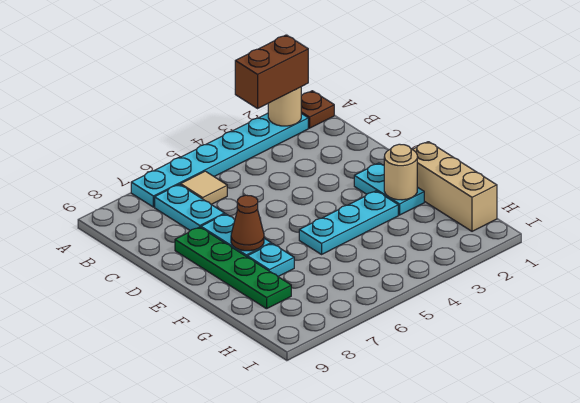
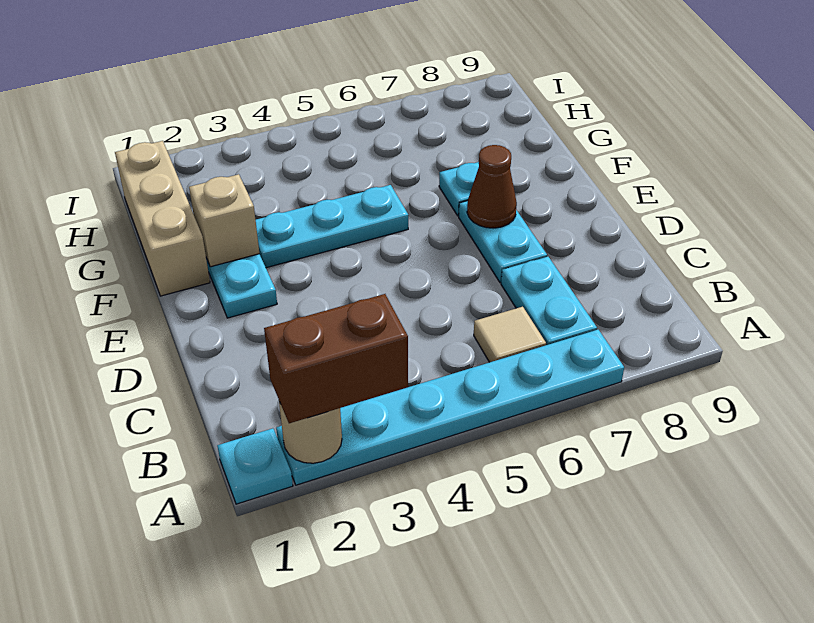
brown 1x1 plate [301,91,334,128] -> cyan 1x1 plate [217,428,293,504]
green 1x4 plate [175,227,291,309] -> none
tan 1x1 round brick [384,144,417,200] -> tan 1x1 brick [189,174,259,267]

